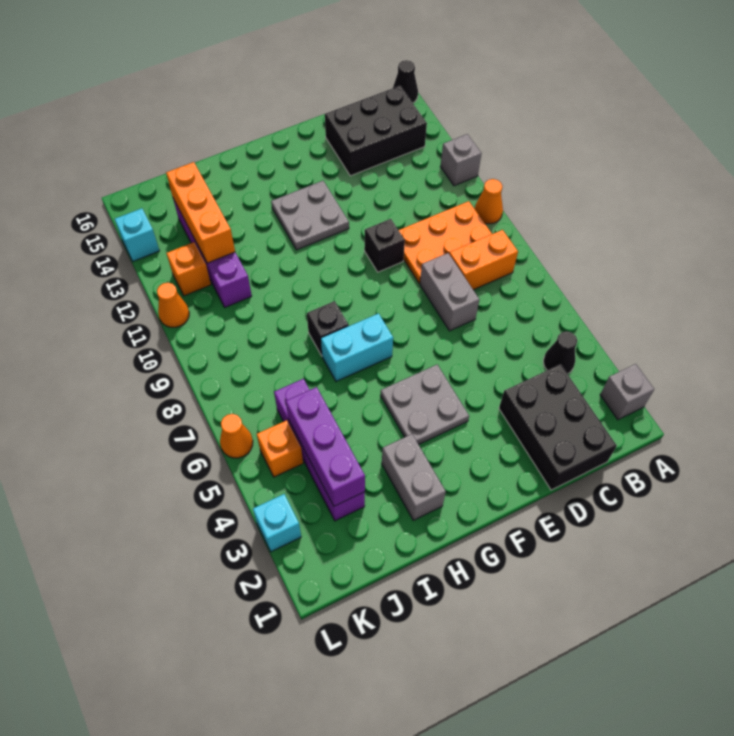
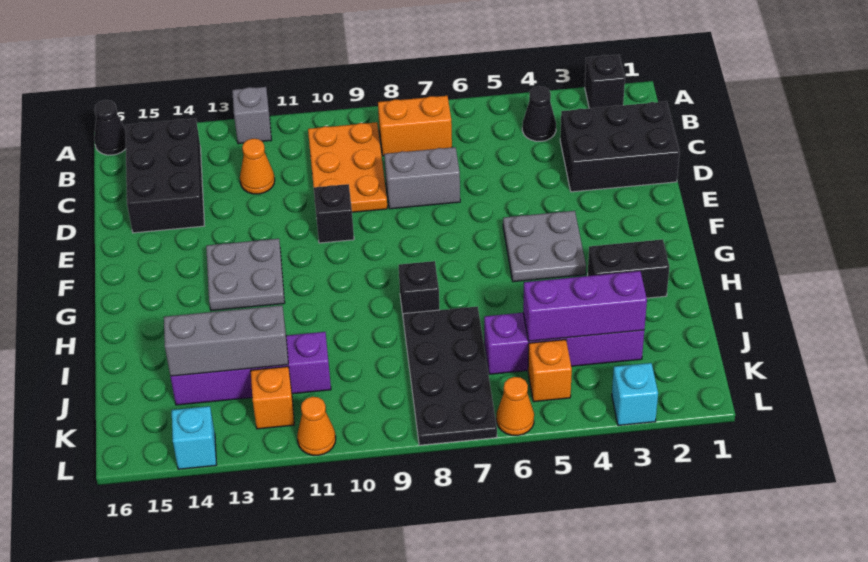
grey 1x1 brick [600,364,654,420] -> black 1x1 brick [585,55,625,108]
orange 1x1 cone [475,179,503,224] -> orange 1x1 cone moved to [240,139,275,194]
orange 1x2 brick [450,230,518,290] -> orange 1x2 brick turned to [378,96,452,156]
cyan 1x2 brick [321,313,393,381] -> none
grey 1x2 brick [382,434,446,520] -> black 1x2 brick [588,239,669,298]
none -> black 2x4 plate [403,306,497,445]
orange 1x3 brick [166,162,235,263] -> grey 1x3 brick [164,305,288,376]

